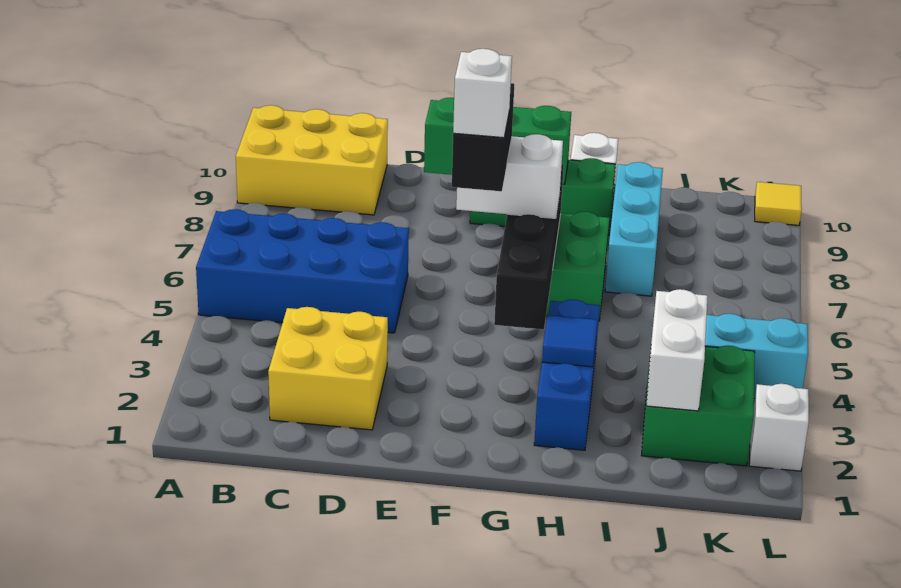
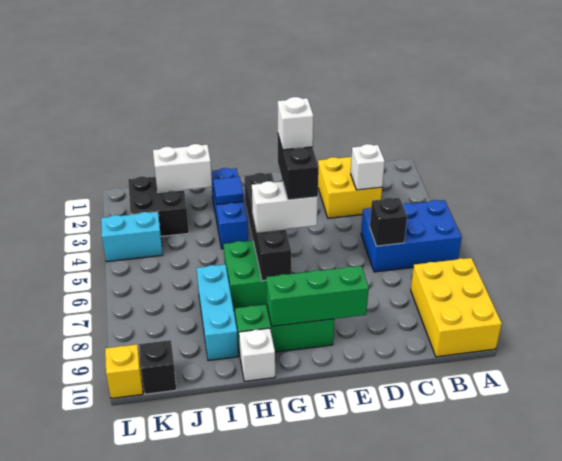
blue 2x4 brick [196,209,409,333] -> blue 2x3 brick [361,200,462,272]
yellow 2x3 brick [236,105,388,215] -> yellow 2x3 brick turned to [411,258,502,357]
none -> black 1x1 brick [370,198,407,246]
green 2x2 brick [641,345,755,466] -> black 2x2 brick [128,176,189,236]
white 1x2 brick [646,289,708,411] -> white 1x2 brick turned to [153,144,212,193]
none -> black 1x1 brick [139,340,176,394]
white 1x1 brick [749,384,809,471] -> white 1x1 brick moved to [351,144,385,190]
yellow 1x1 tile [755,182,802,225] -> yellow 1x1 brick [105,344,143,399]

